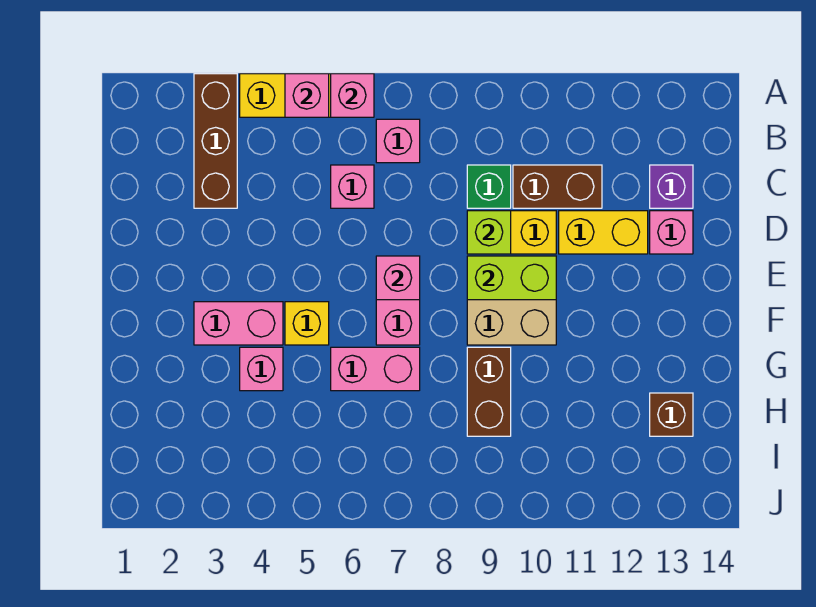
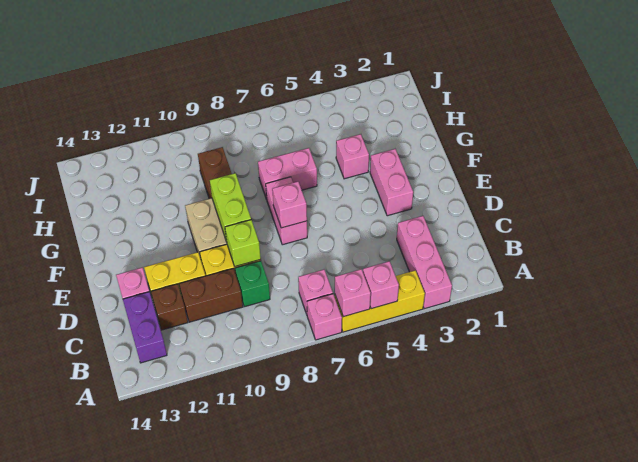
brown 1x3 brick [194,74,237,208] -> pink 1x3 brick [397,216,452,309]
pink 1x1 brick [331,165,374,208] -> pink 1x1 brick moved to [307,294,342,340]
purple 1x1 brick [650,165,693,208] -> purple 1x2 brick [123,292,167,363]
lime 1x2 brick [467,256,556,300] -> lime 1x2 brick turned to [210,173,251,242]
pink 1x2 brick [194,302,283,345] -> pink 1x2 brick turned to [370,149,413,216]
yellow 1x1 brick [285,302,329,345] -> none
brown 1x1 brick [650,393,693,436] -> brown 1x1 brick moved to [151,284,188,330]

